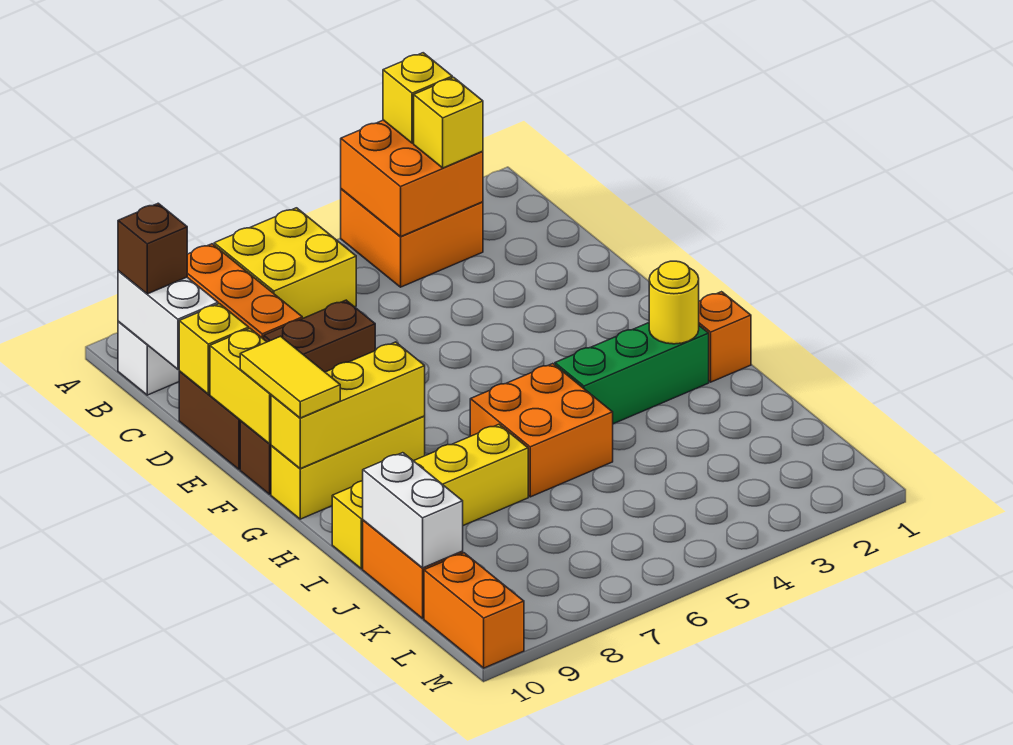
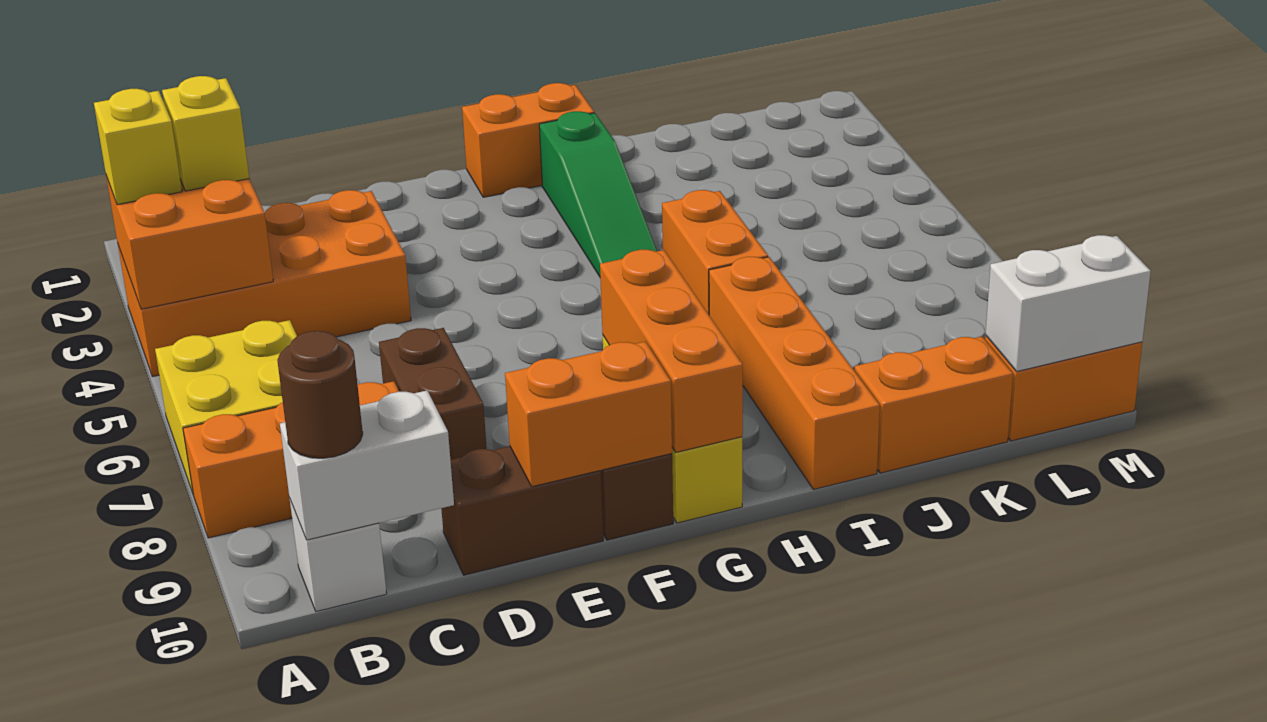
orange 2x2 brick [341,189,483,287] -> orange 2x4 brick [118,190,411,377]
brown 1x1 brick [118,203,187,294] -> brown 1x1 round brick [277,331,363,458]
yellow 1x1 brick [179,304,249,394] -> none
yellow 1x2 brick [210,329,271,444] -> orange 1x2 brick [505,341,672,487]
yellow 1x2 tile [240,336,340,418] -> none
yellow 1x3 brick [271,342,425,469] -> orange 1x3 brick [600,250,743,452]
orange 1x1 brick [699,292,751,382] -> orange 1x2 brick [462,83,594,197]
green 1x3 brick [555,323,709,424] -> green 1x3 slope [539,111,657,277]
yellow 1x1 round brick [649,261,699,344] -> none
orange 2x2 brick [470,364,613,497] -> orange 1x2 brick [662,190,768,314]
yellow 1x4 brick [332,424,528,569] -> orange 1x4 brick [709,257,880,490]
white 1x2 brick [363,453,463,568] -> white 1x2 brick moved to [985,235,1151,372]

